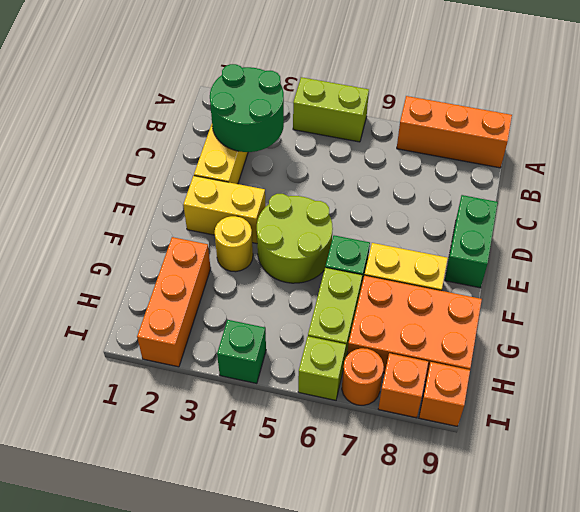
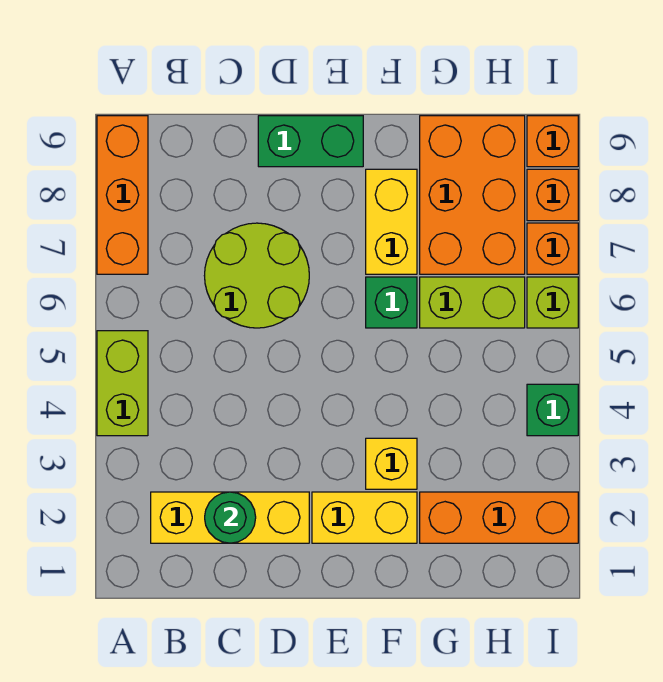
green 2x2 round brick [210,64,284,152] -> green 1x1 round brick [205,492,256,543]
yellow 1x2 brick [183,176,266,243] -> yellow 1x2 brick turned to [312,492,417,543]
lime 2x2 round brick [257,194,333,283] -> lime 2x2 round brick moved to [204,223,309,328]
yellow 1x1 round brick [215,216,253,272] -> yellow 1x1 brick [366,438,417,489]
orange 1x1 round brick [342,348,384,405] -> orange 1x1 brick [527,223,578,274]

